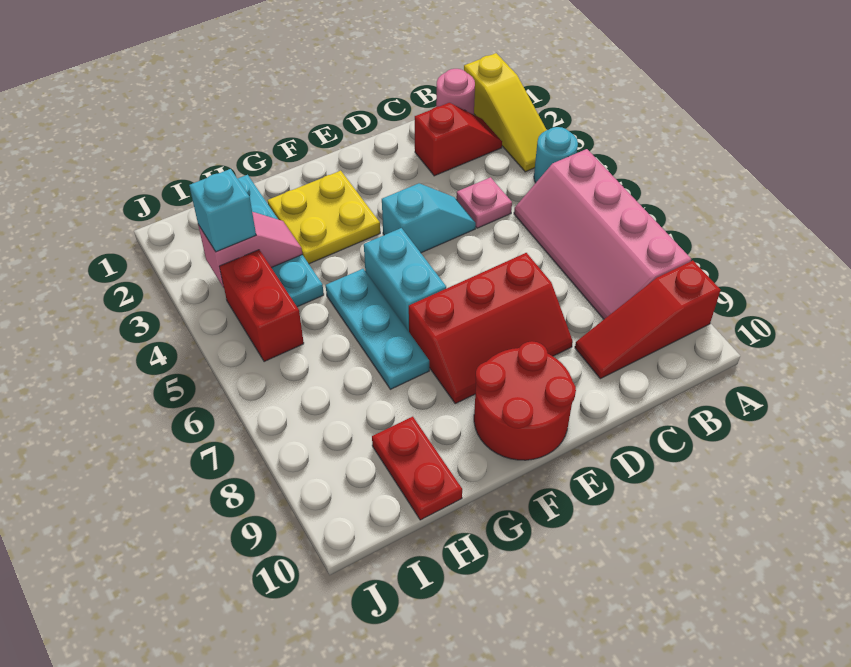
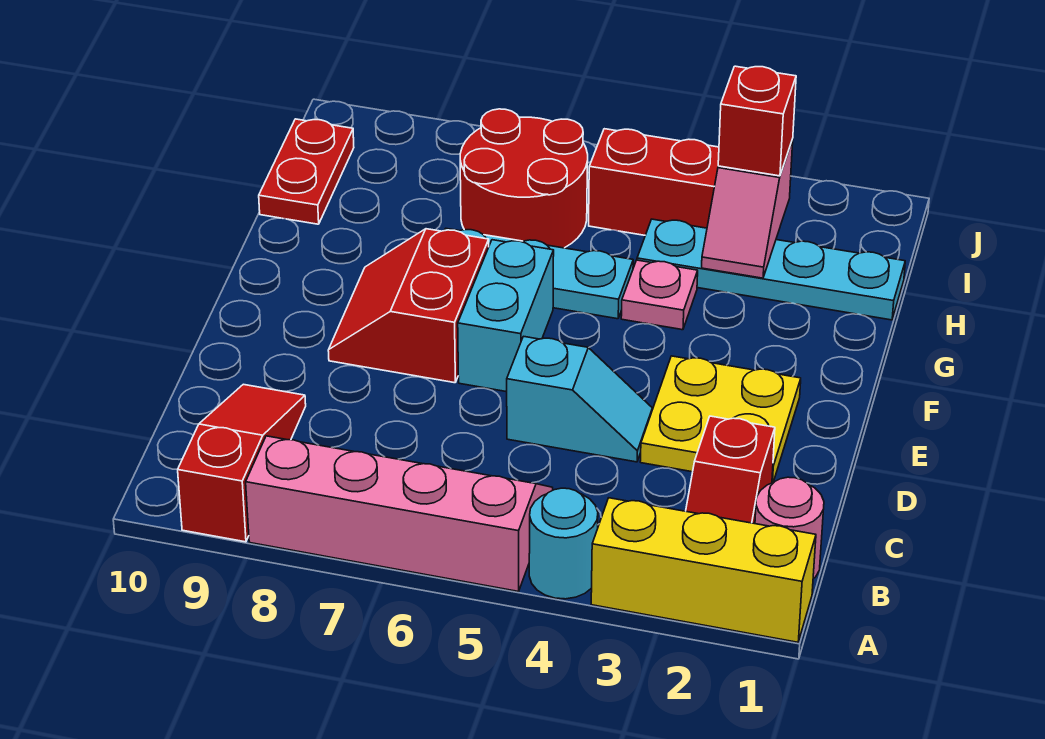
yellow 1x3 slope [464,53,546,172] -> yellow 1x3 brick [591,498,816,642]
pink 1x1 plate [456,177,512,228] -> pink 1x1 plate moved to [621,260,698,330]
cyan 1x2 slope [382,183,476,253] -> cyan 1x2 slope turned to [507,336,652,462]
red 2x3 slope [409,253,573,404] -> red 2x2 slope [328,229,489,383]
red 2x2 round brick [474,341,576,460] -> red 2x2 round brick moved to [460,109,588,248]
yellow 2x2 plate [268,171,380,264] -> yellow 2x2 plate moved to [640,356,801,483]
cyan 1x2 brick [364,228,446,331] -> cyan 1x2 brick turned to [458,240,554,392]
red 1x2 plate [372,417,462,520] -> red 1x2 plate turned to [259,119,354,224]
cyan 1x1 brick [189,169,256,252] -> red 1x1 brick [718,66,796,176]

